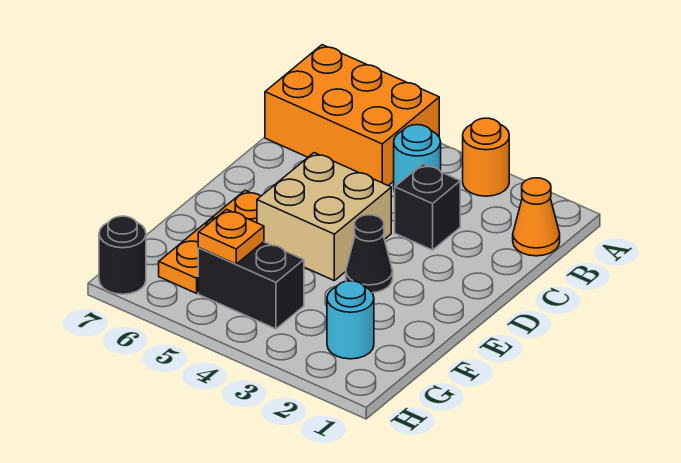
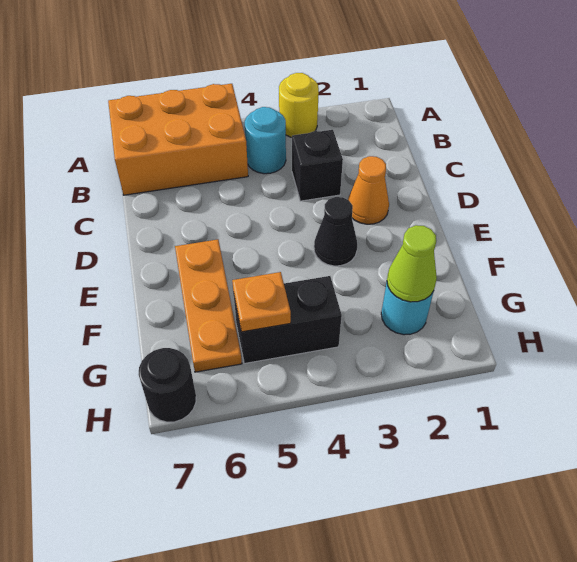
orange 1x1 round brick [463,118,509,196] -> yellow 1x1 round brick [279,73,319,137]
orange 1x1 cone [513,178,560,256] -> orange 1x1 cone moved to [348,156,389,224]
tan 2x2 brick [257,153,391,280] -> none
none -> lime 1x1 cone [387,225,437,302]

